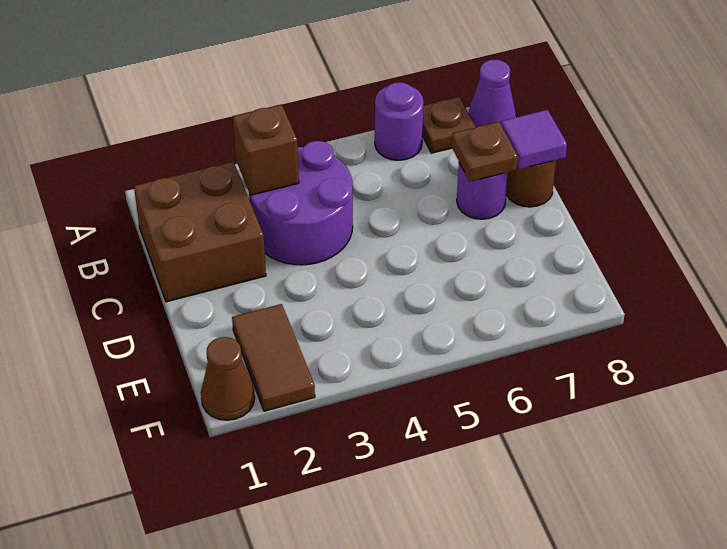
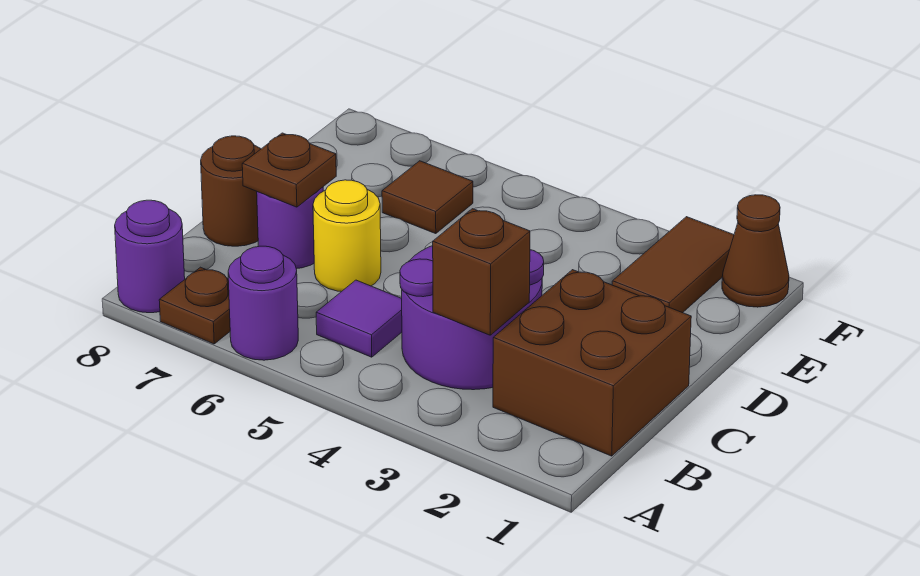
purple 1x1 cone [469,60,516,127] -> purple 1x1 round brick [115,200,185,313]
none -> yellow 1x1 round brick [313,180,381,292]
purple 1x1 tile [501,110,567,169] -> purple 1x1 tile moved to [316,280,402,357]
none -> brown 1x1 tile [382,161,473,234]

